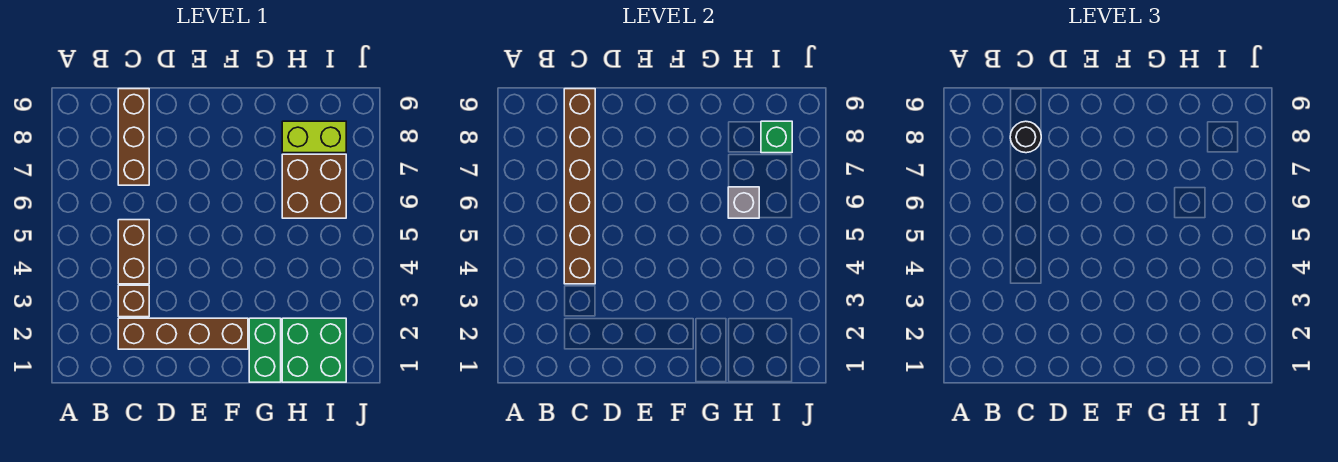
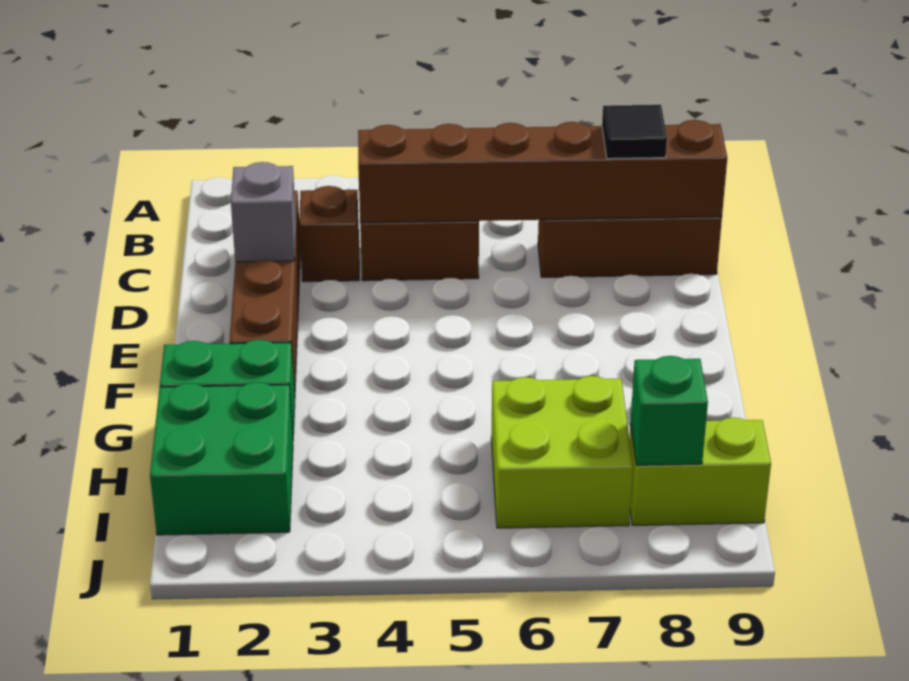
black 1x1 round brick [1010,121,1041,153] -> black 1x1 tile [602,105,667,159]
brown 2x2 brick [282,154,346,218] -> lime 2x2 brick [491,376,633,528]
grey 1x1 brick [728,187,759,218] -> grey 1x1 brick moved to [231,162,296,262]
lime 1x2 brick [282,121,346,153] -> lime 1x2 brick turned to [629,418,771,525]

